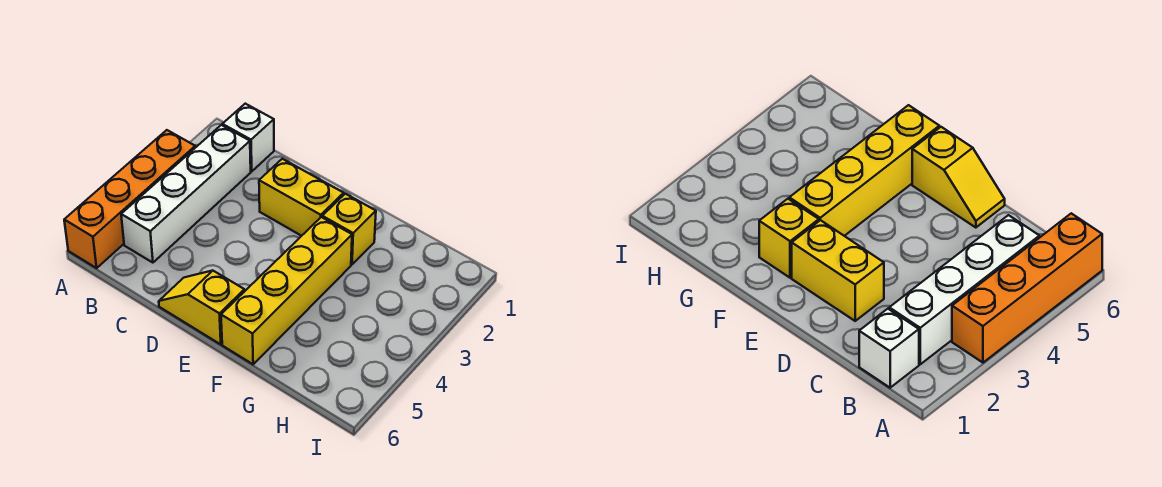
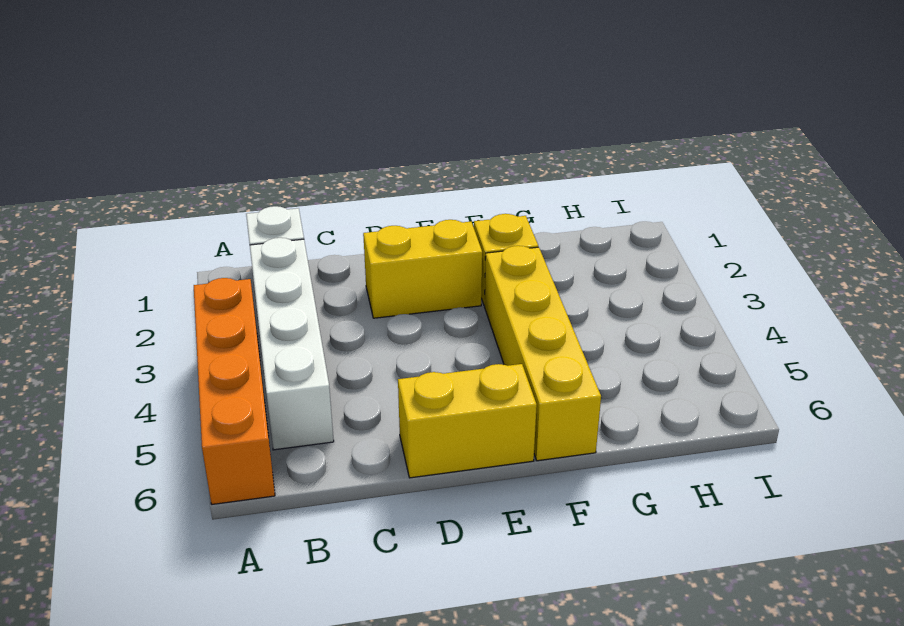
yellow 1x2 slope [159,271,245,344] -> yellow 1x2 brick [398,364,537,478]

